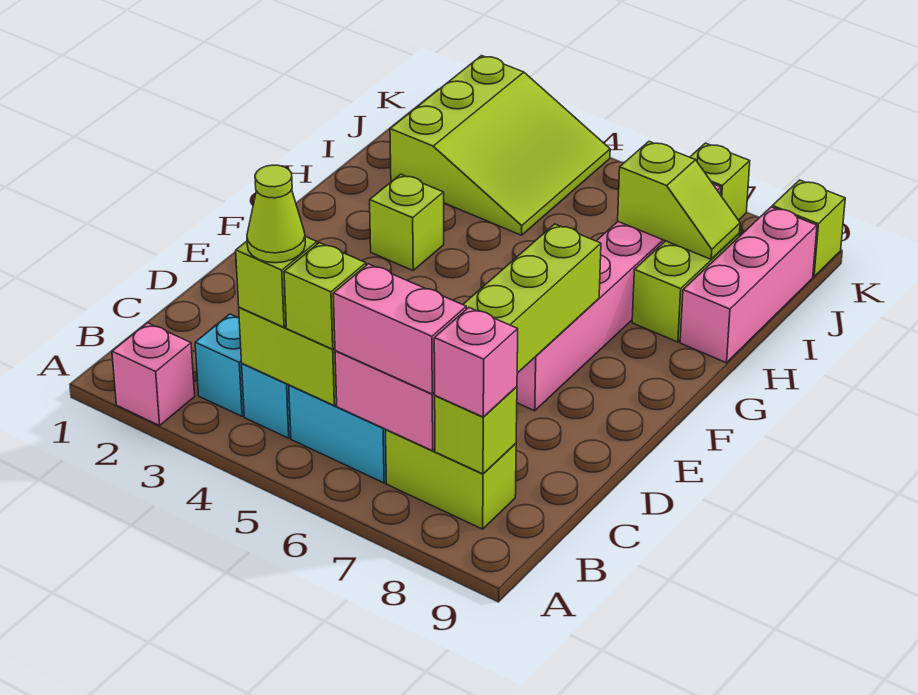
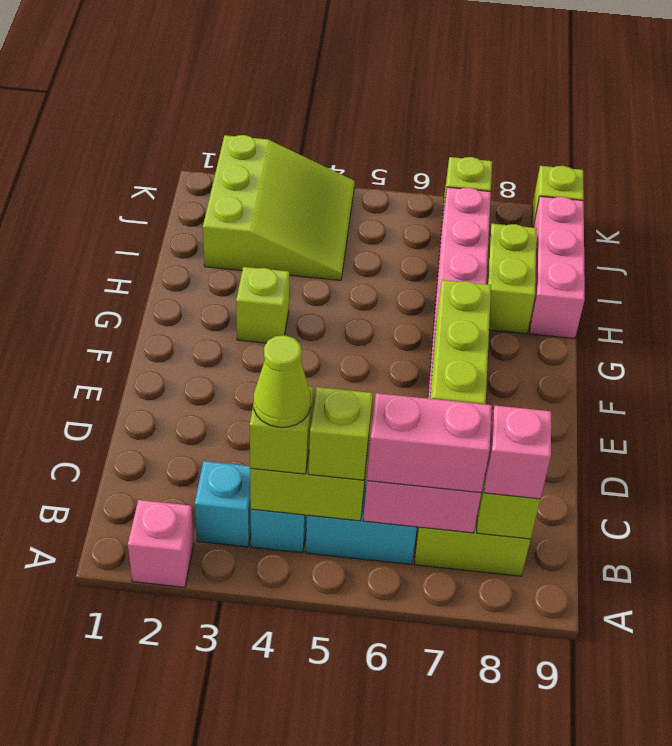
lime 1x2 slope [618,141,740,259] -> none

